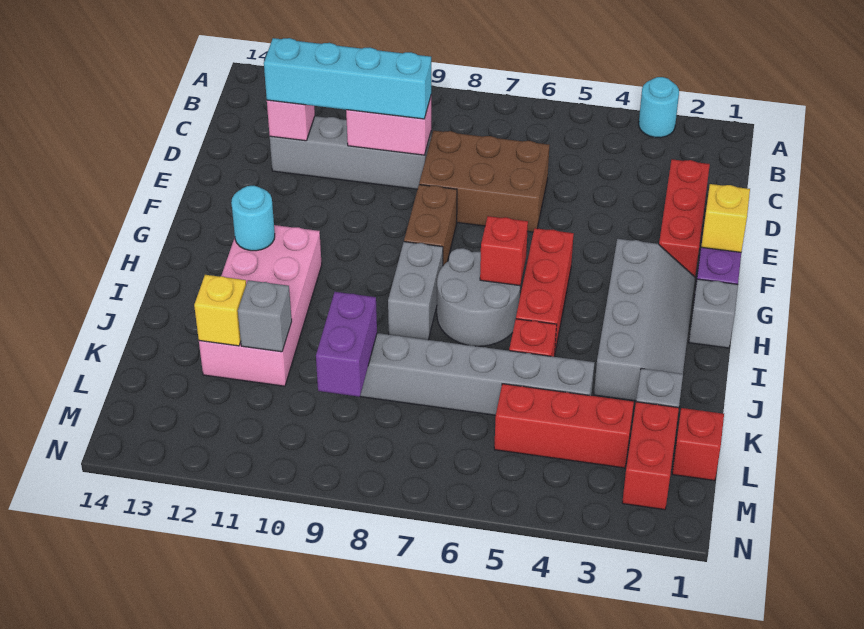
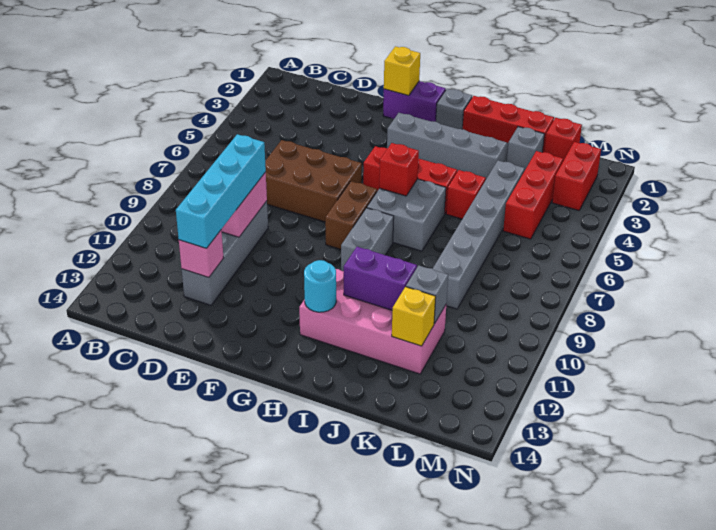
cyan 1x1 round brick [639,77,679,138] -> none
red 1x3 brick [659,159,710,277] -> red 1x3 brick moved to [463,96,554,153]
brown 2x3 brick [419,131,549,232] -> brown 2x3 brick turned to [265,140,362,222]
brown 1x2 brick [404,185,457,265] -> brown 1x2 brick turned to [325,181,377,249]
grey 2x2 round brick [437,248,520,346] -> grey 2x2 brick [367,179,446,251]
grey 1x2 brick [388,242,443,340] -> grey 1x2 brick turned to [341,208,394,271]
purple 1x2 brick [316,292,377,397] -> purple 1x2 brick moved to [344,247,417,310]
red 1x2 brick [622,402,679,510] -> red 1x2 brick turned to [552,142,601,210]

